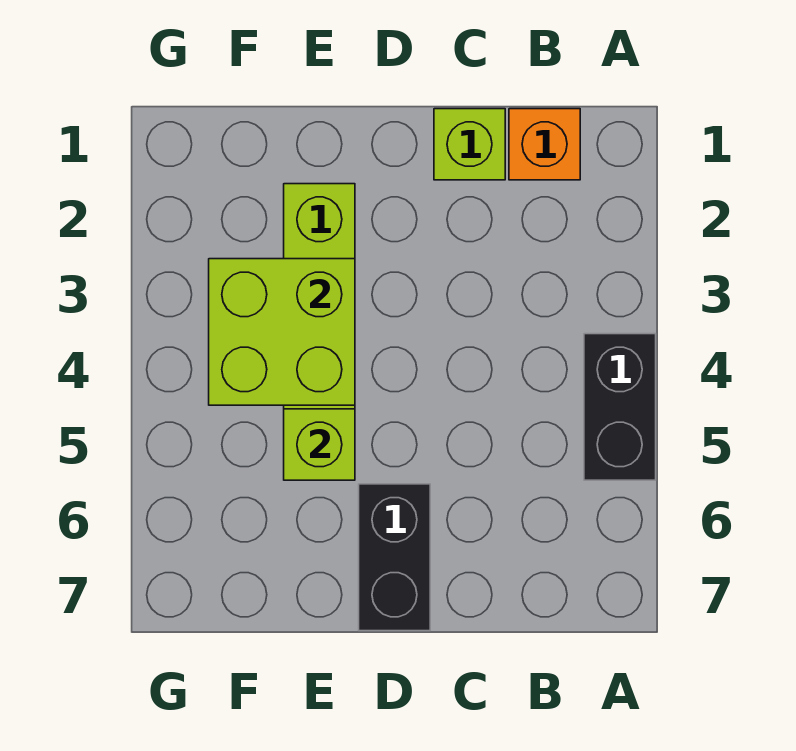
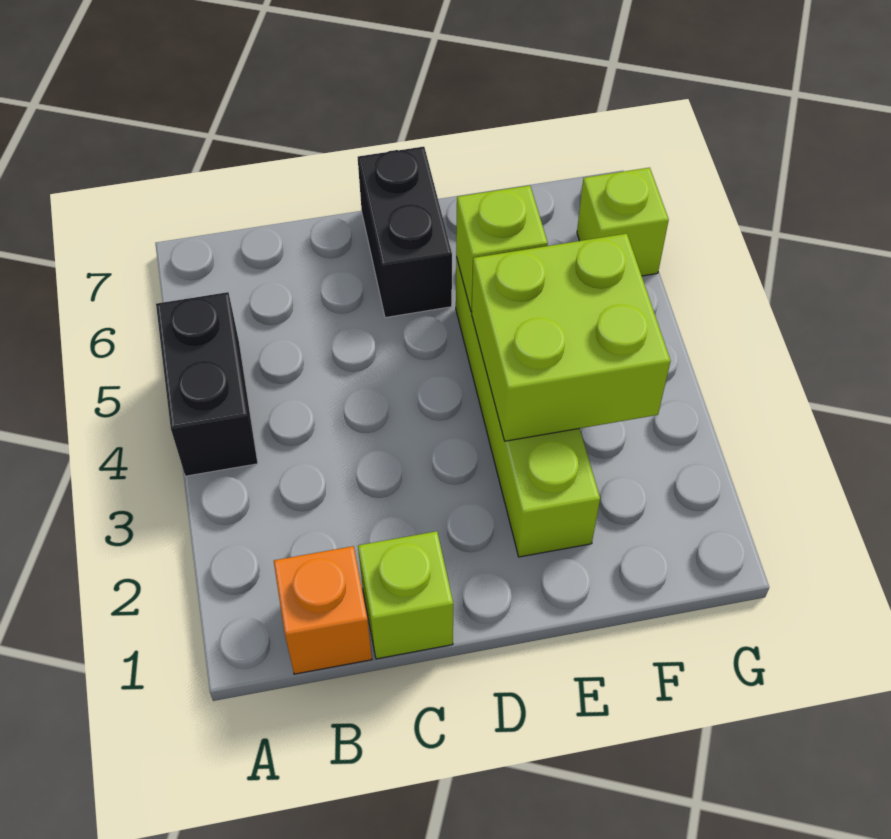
none -> lime 1x1 brick [577,168,669,276]

